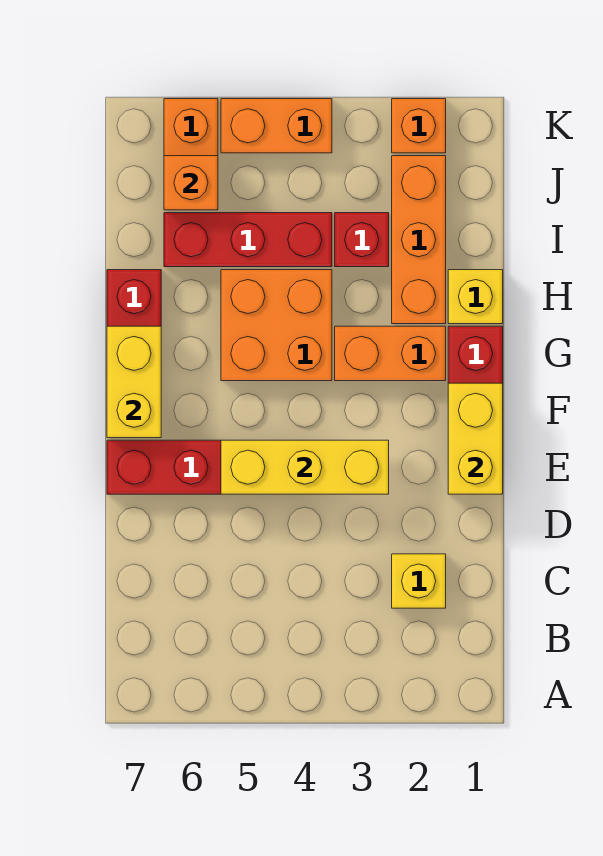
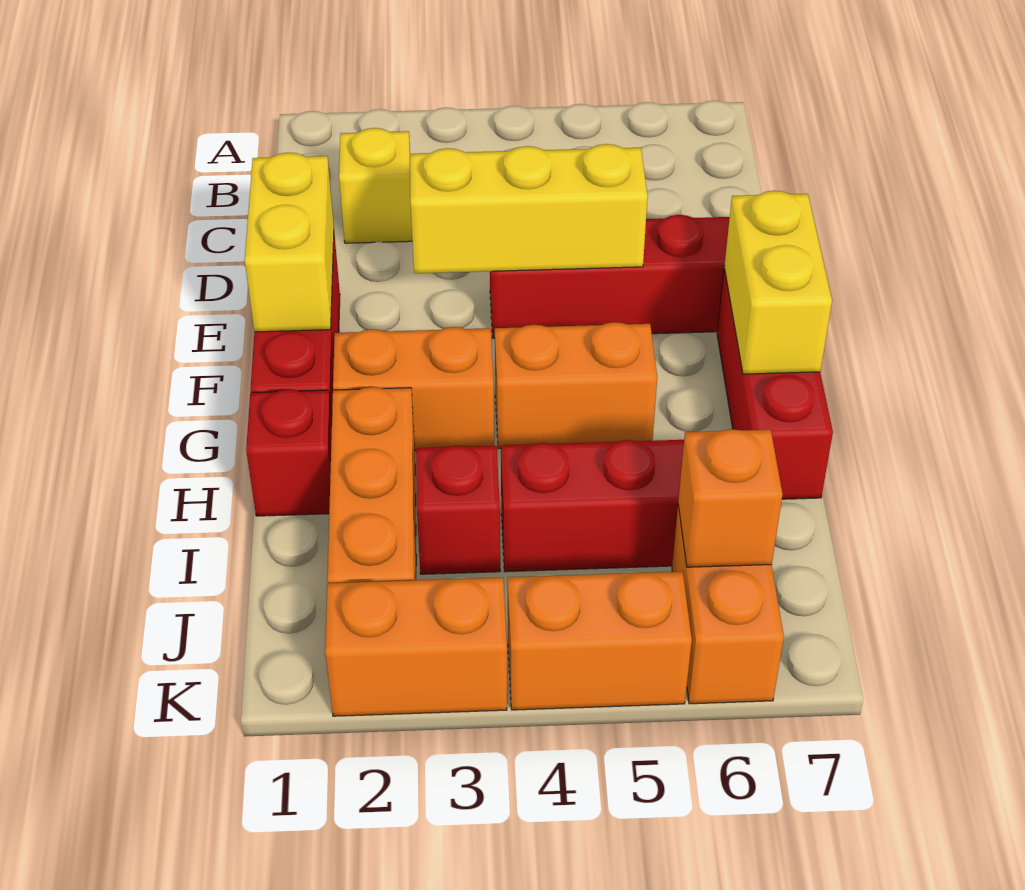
orange 2x2 brick [221,270,332,381] -> orange 1x2 brick [495,322,657,448]
yellow 1x1 brick [448,270,503,324] -> red 1x1 brick [246,389,332,516]
orange 1x1 brick [392,99,446,153] -> orange 1x2 brick [325,577,507,716]

